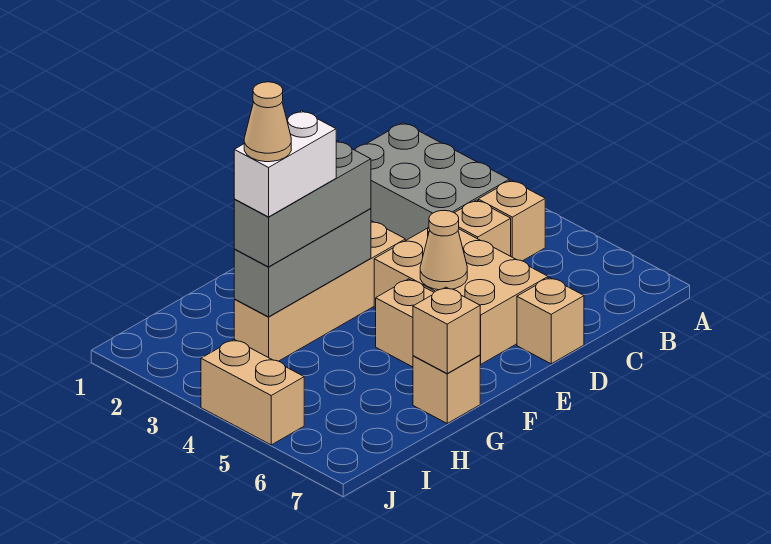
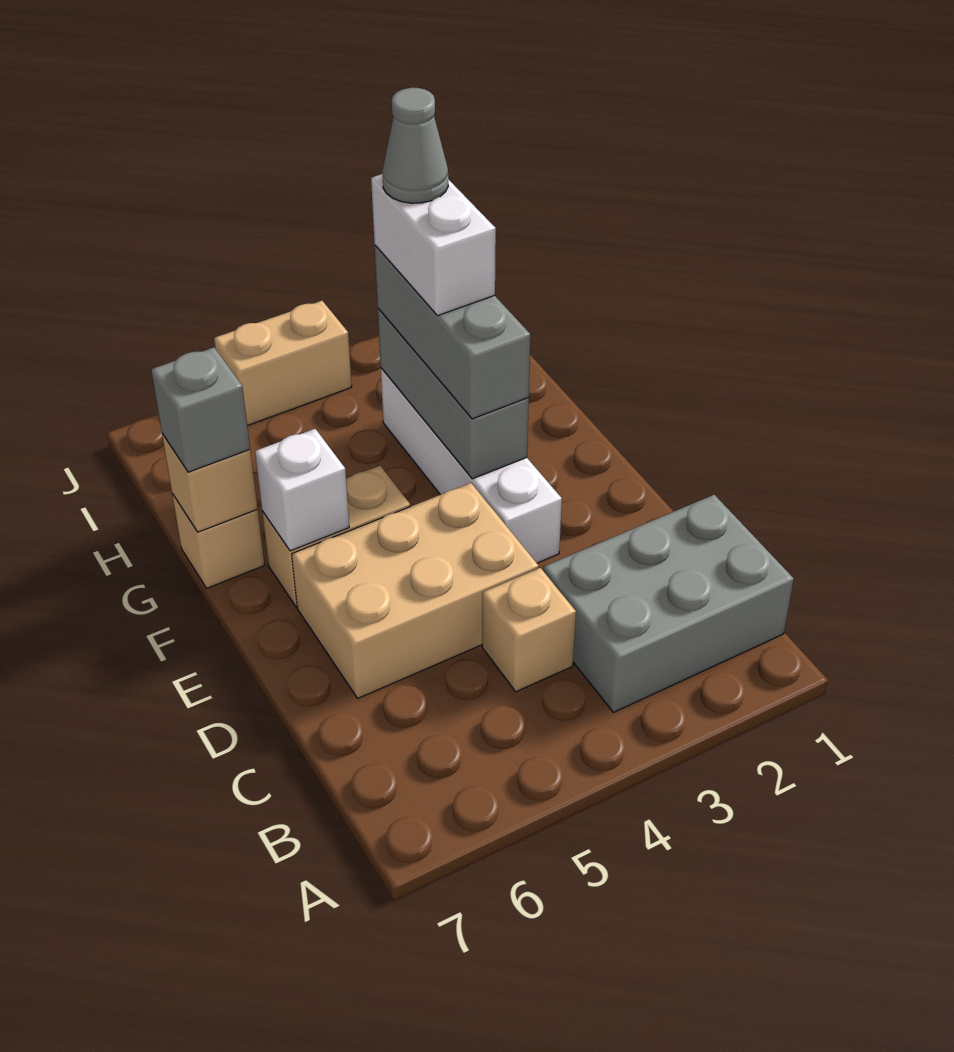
tan 1x1 brick [478,180,545,261] -> none
tan 1x1 brick [517,278,584,364] -> none
tan 1x4 brick [234,221,405,361] -> white 1x4 brick [381,368,562,563]
tan 1x1 cone [420,211,467,290] -> none
none -> white 1x1 brick [255,429,349,551]
none -> grey 1x1 brick [151,347,250,472]
tan 1x1 cone [244,82,291,162] -> grey 1x1 cone [382,88,448,203]

